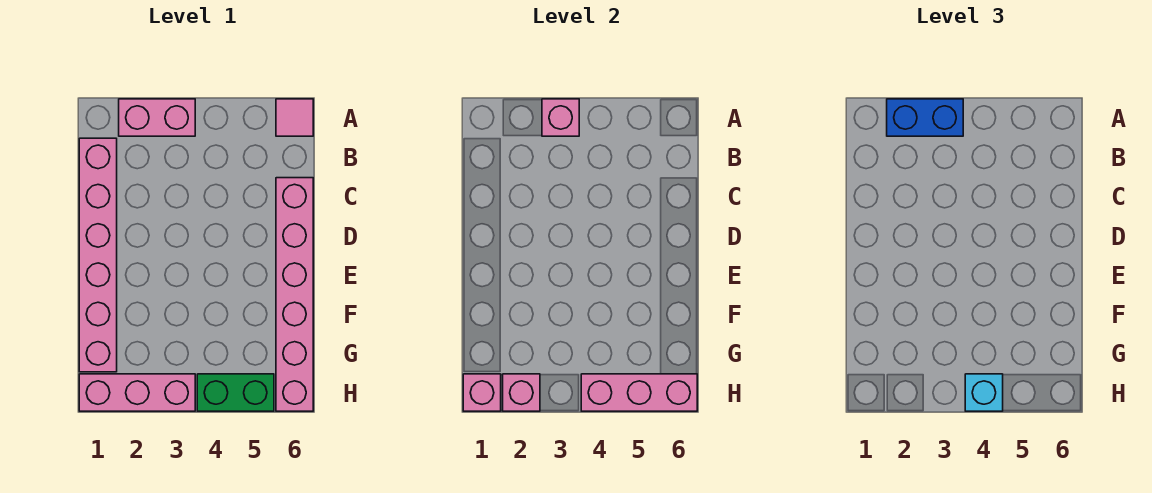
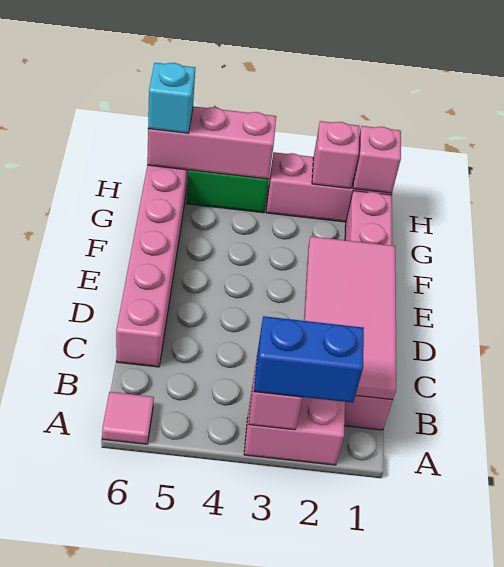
none -> pink 2x4 tile [304,236,396,400]
cyan 1x1 brick [965,374,1003,411] -> cyan 1x1 brick moved to [148,63,195,133]

